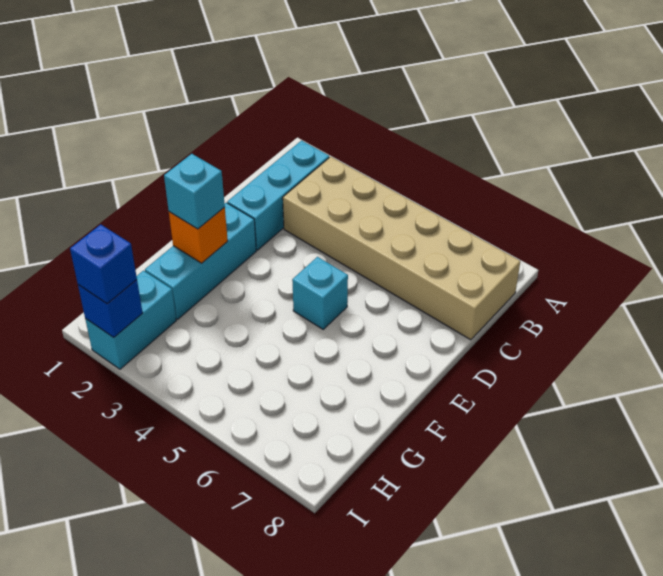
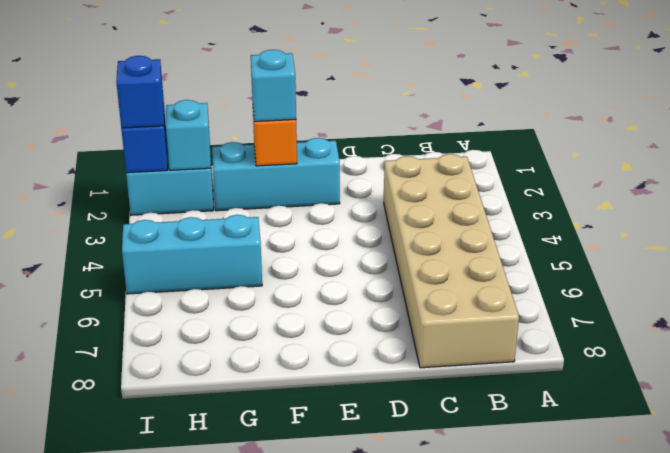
cyan 1x3 brick [227,141,329,250] -> cyan 1x3 brick moved to [122,215,262,294]
cyan 1x1 brick [292,257,348,329] -> cyan 1x1 brick moved to [166,100,211,170]

